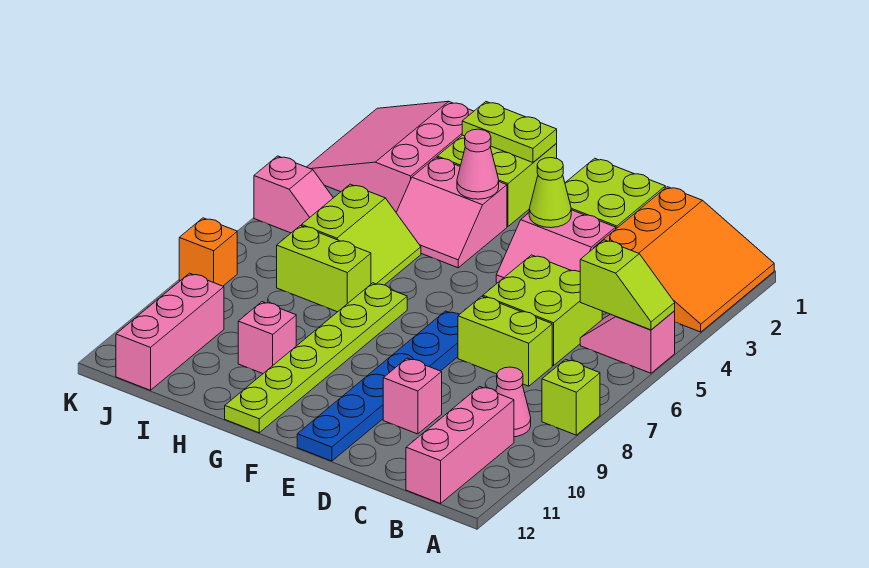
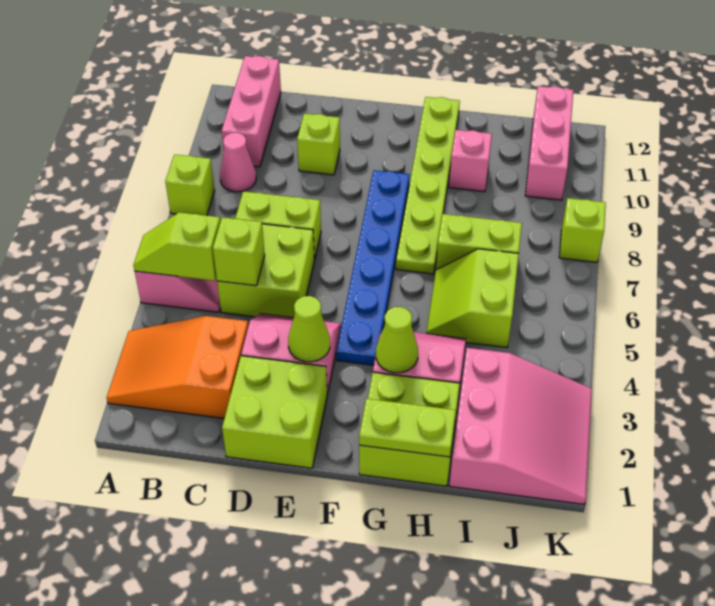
orange 3x3 slope [594,187,774,332] -> orange 2x3 slope [107,316,248,418]
none -> lime 1x1 brick [213,217,265,286]
pink 1x1 brick [383,358,442,434] -> lime 1x1 brick [297,114,340,175]
blue 1x6 plate [297,311,460,461] -> blue 1x6 plate moved to [336,170,409,365]
pink 1x1 cone [457,129,499,199] -> lime 1x1 cone [376,307,418,373]
pink 1x2 slope [254,156,333,233] -> none
orange 1x1 brick [179,218,237,286] -> lime 1x1 brick [559,198,606,262]

